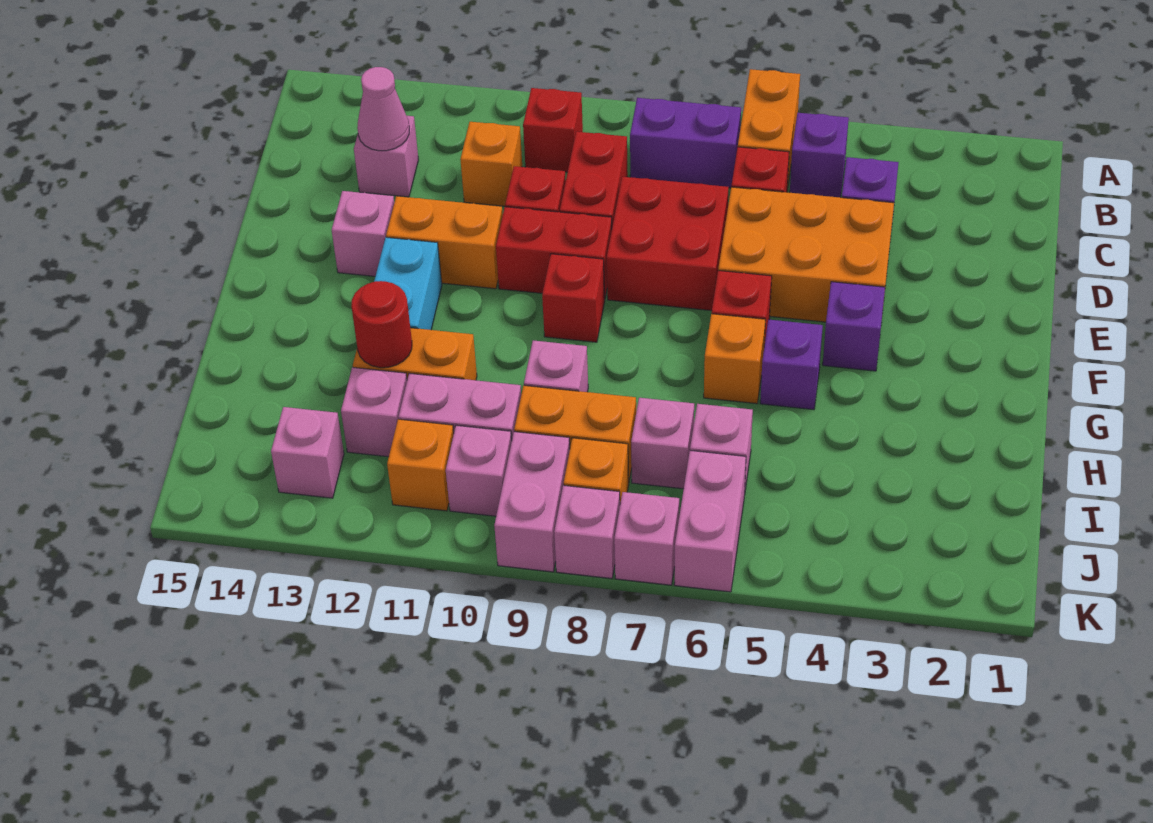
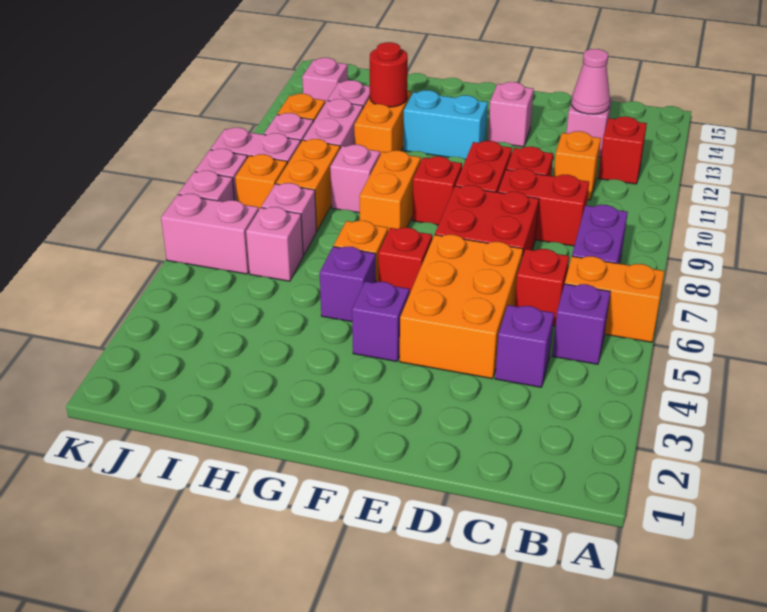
red 1x1 brick [523,88,583,172] -> red 1x1 brick moved to [598,117,647,184]
orange 1x2 brick [386,196,503,289] -> orange 1x2 brick moved to [359,151,421,231]

